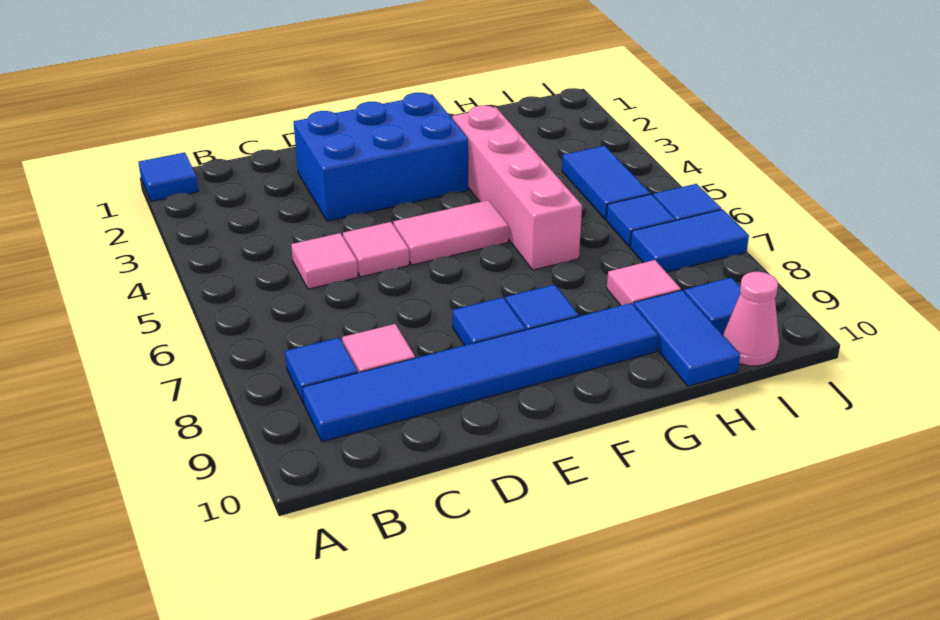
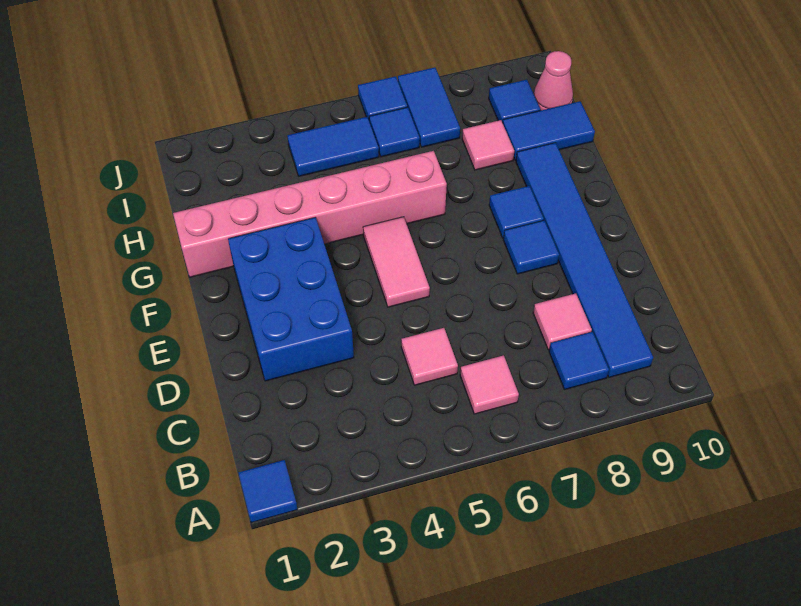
pink 1x1 tile [343,222,409,277] -> pink 1x1 tile moved to [460,355,519,414]
pink 1x4 brick [452,106,582,270] -> pink 1x6 brick [173,151,447,277]

